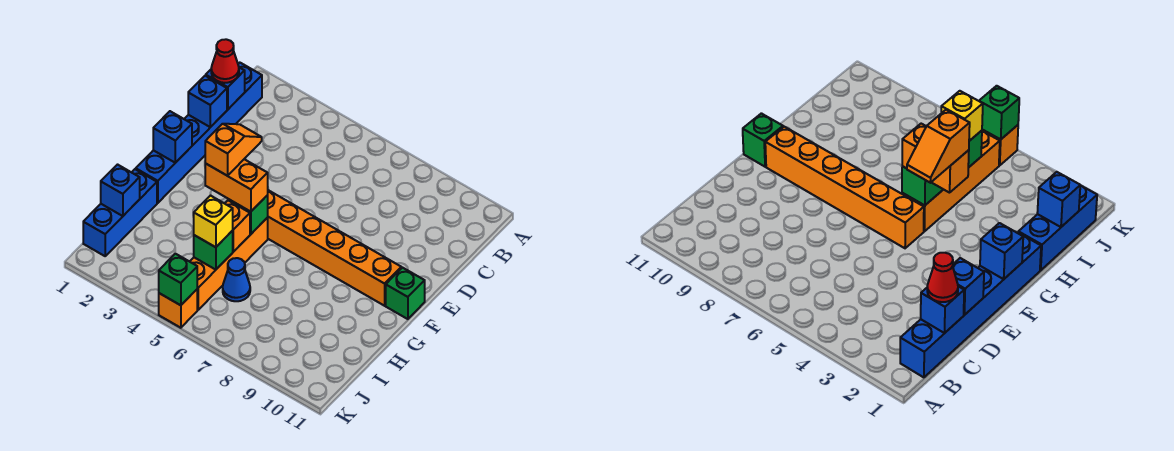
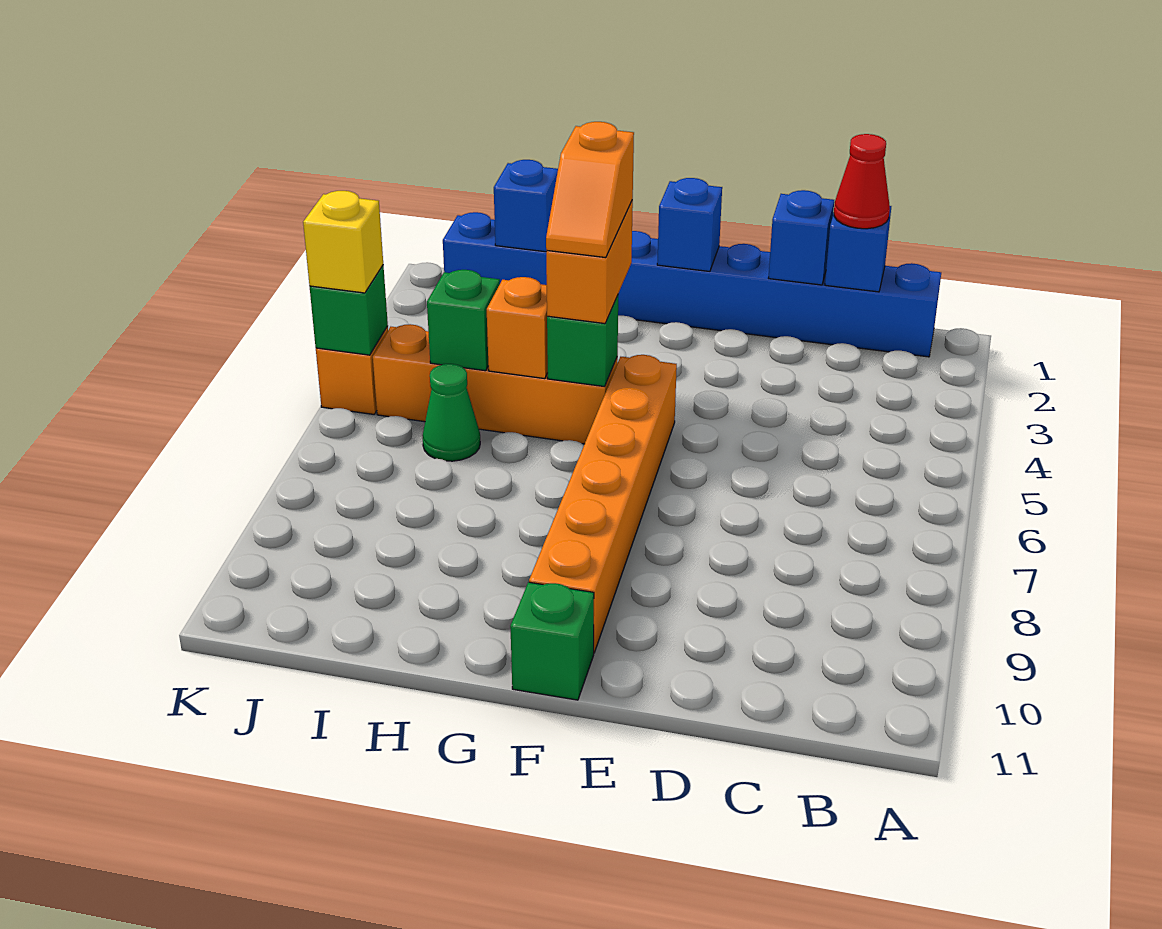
orange 1x2 slope [205,124,262,176] -> orange 1x2 slope turned to [546,122,634,258]
yellow 1x1 brick [194,195,233,247] -> yellow 1x1 brick moved to [303,191,383,293]
blue 1x1 cone [223,258,250,301] -> green 1x1 cone [423,364,480,461]

